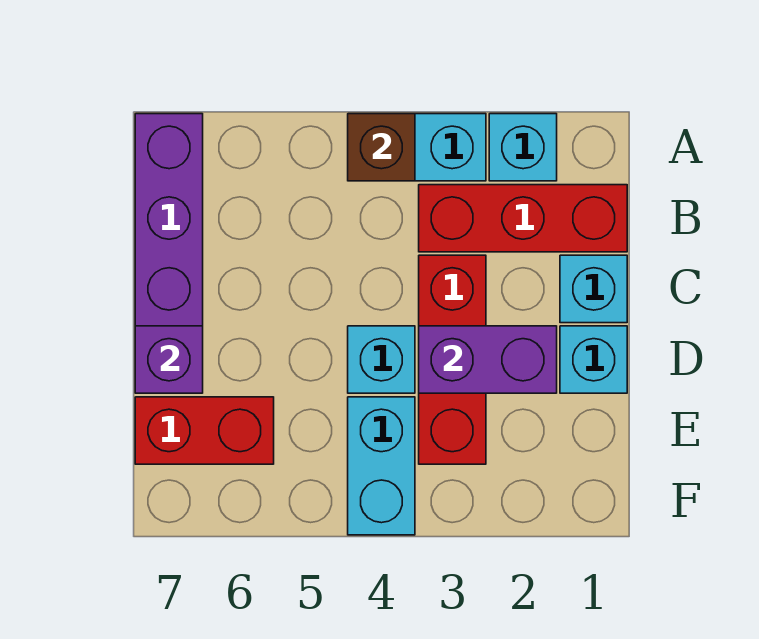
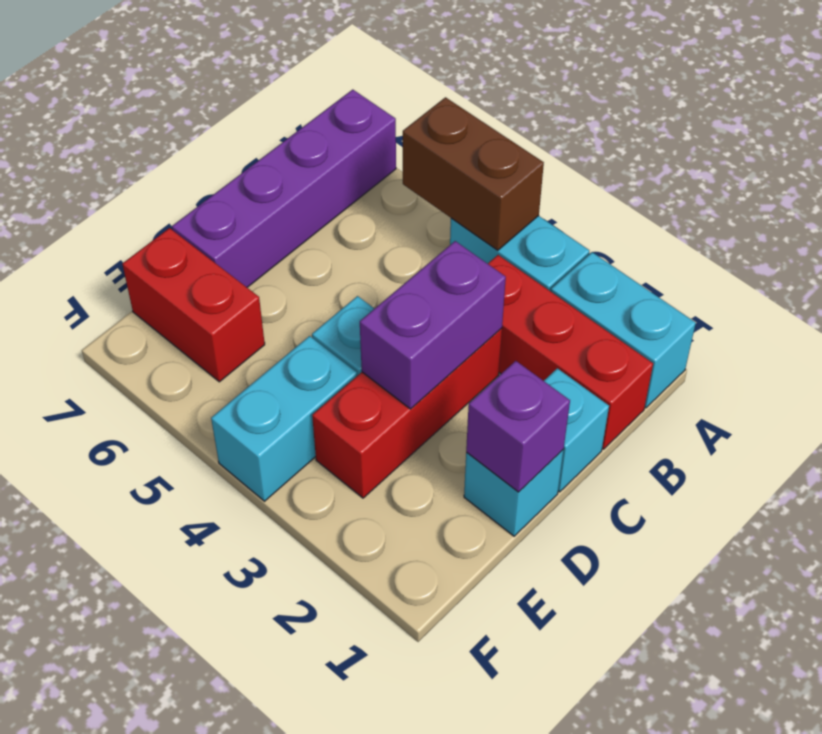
cyan 1x1 brick [489,114,557,181] -> cyan 1x2 brick [551,252,696,408]
brown 1x1 brick [348,114,415,181] -> brown 1x2 brick [403,97,544,250]
purple 1x2 brick [419,326,557,393] -> purple 1x2 brick turned to [360,241,506,409]
purple 1x1 brick [135,326,203,393] -> purple 1x1 brick moved to [466,361,570,492]

